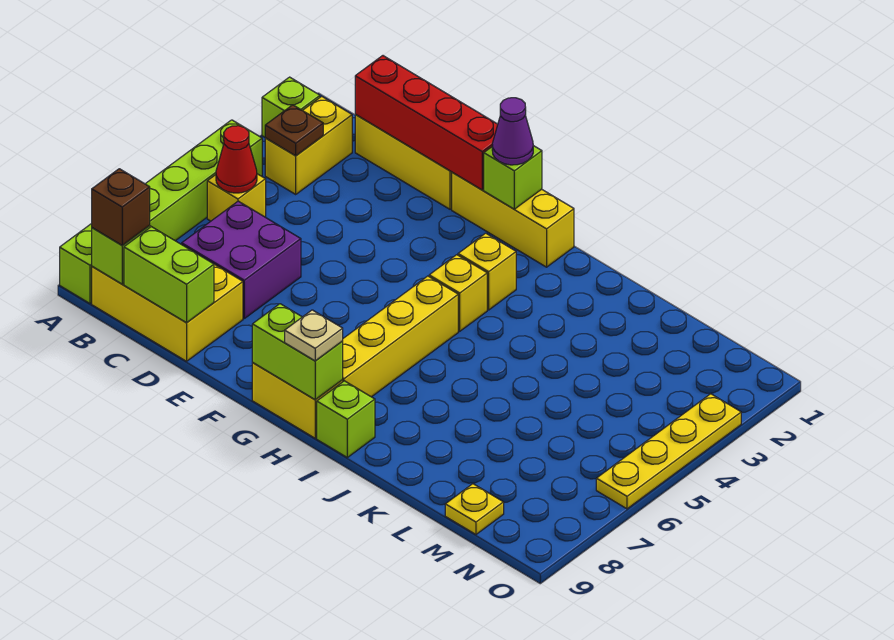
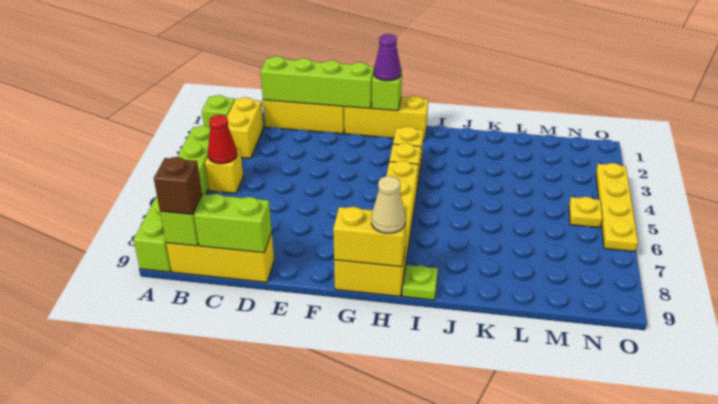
brown 1x1 plate [265,105,323,156] -> none
yellow 2x3 brick [92,226,243,361] -> yellow 1x3 brick [166,232,274,282]
red 1x4 brick [355,56,498,190] -> lime 1x4 brick [260,56,374,109]
purple 2x2 brick [182,201,301,318] -> none
lime 1x2 brick [252,304,343,400] -> yellow 1x2 brick [333,207,407,267]
tan 1x1 plate [285,310,343,361] -> tan 1x1 cone [371,176,405,233]
lime 1x1 brick [317,381,375,457] -> lime 1x1 plate [402,265,438,300]
yellow 1x1 plate [445,484,504,534] -> yellow 1x1 plate moved to [569,197,602,228]

